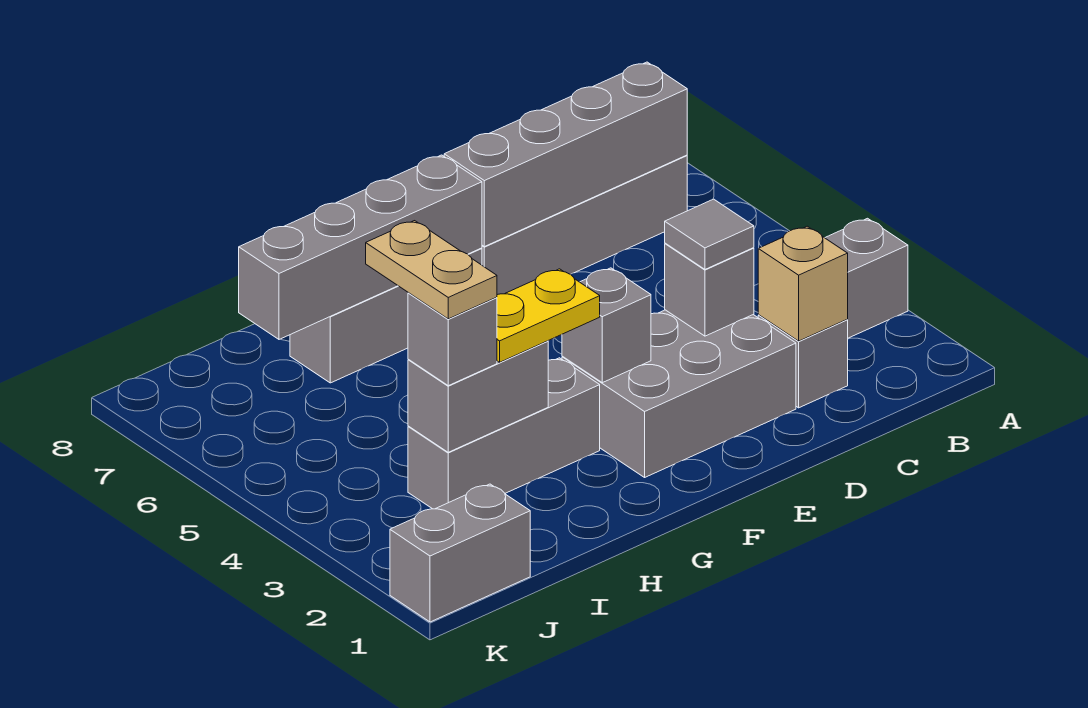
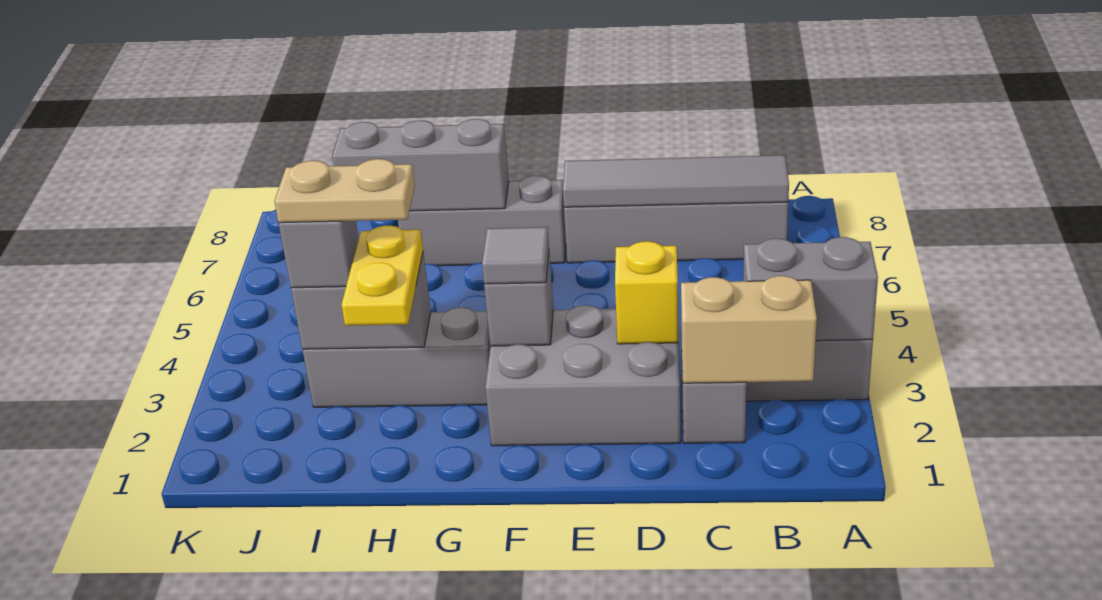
grey 1x4 brick [444,62,687,247] -> grey 1x4 tile [563,155,789,207]
tan 1x1 brick [758,226,848,341] -> tan 1x2 brick [681,276,817,383]
grey 1x1 brick [665,243,754,336] -> yellow 1x1 brick [615,241,678,344]
grey 1x1 tile [665,199,754,269] -> grey 1x1 tile moved to [482,227,549,284]
grey 1x4 brick [239,155,482,339] -> grey 1x3 brick [332,119,509,211]
yellow 1x2 plate [497,269,600,362] -> yellow 1x2 plate turned to [341,226,423,326]
tan 1x2 plate [366,221,497,319] -> tan 1x2 plate turned to [274,159,415,223]
grey 1x2 brick [390,484,530,622] -> grey 1x2 brick moved to [743,237,878,341]

